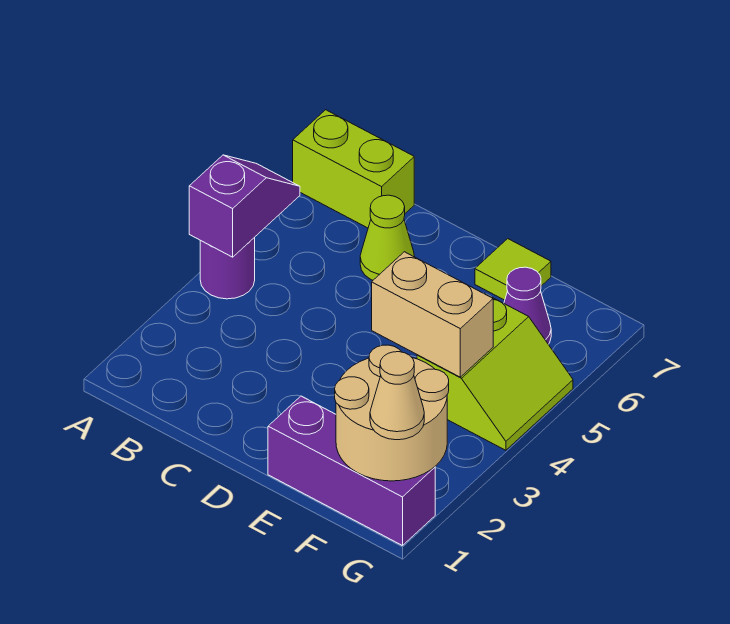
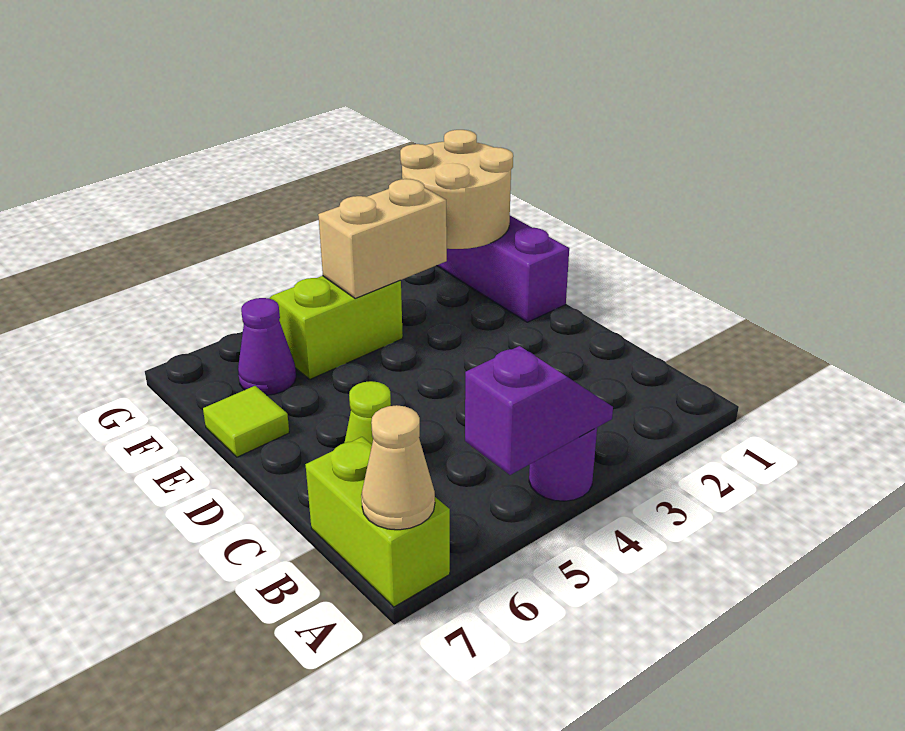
purple 1x2 slope [189,155,300,257] -> purple 1x2 slope turned to [465,346,613,475]
tan 1x2 brick [372,252,493,377] -> tan 1x2 brick turned to [318,179,447,299]
tan 1x1 cone [370,352,424,440] -> tan 1x1 cone moved to [361,405,435,530]

